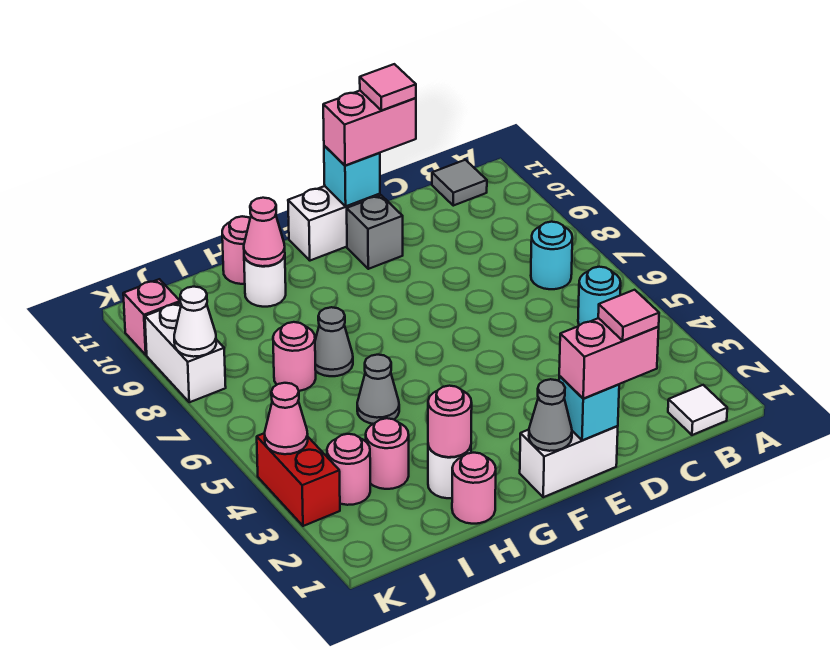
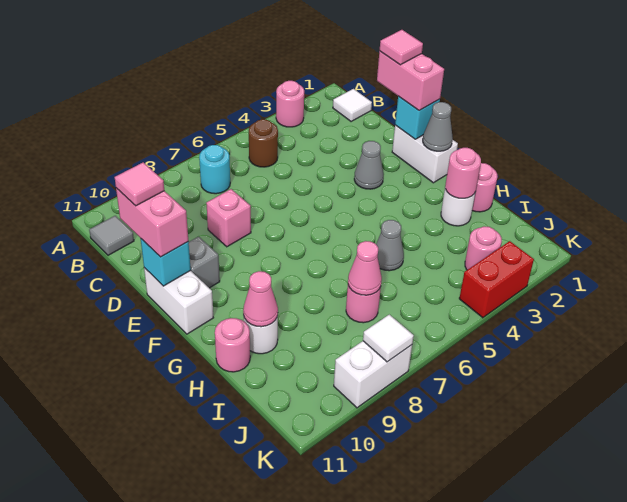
cyan 1x1 round brick [578,267,621,325] -> brown 1x1 round brick [249,119,278,167]
grey 1x1 cone [315,307,353,376] -> grey 1x1 cone moved to [354,141,384,189]
pink 1x1 round brick [366,418,409,489] -> pink 1x1 round brick moved to [276,81,304,127]
pink 1x1 cone [265,383,308,454] -> pink 1x1 cone moved to [348,241,382,295]
white 1x1 cone [174,287,216,357] -> white 1x1 tile [363,315,414,362]
pink 1x1 brick [123,279,180,355] -> pink 1x1 brick moved to [206,189,251,247]

